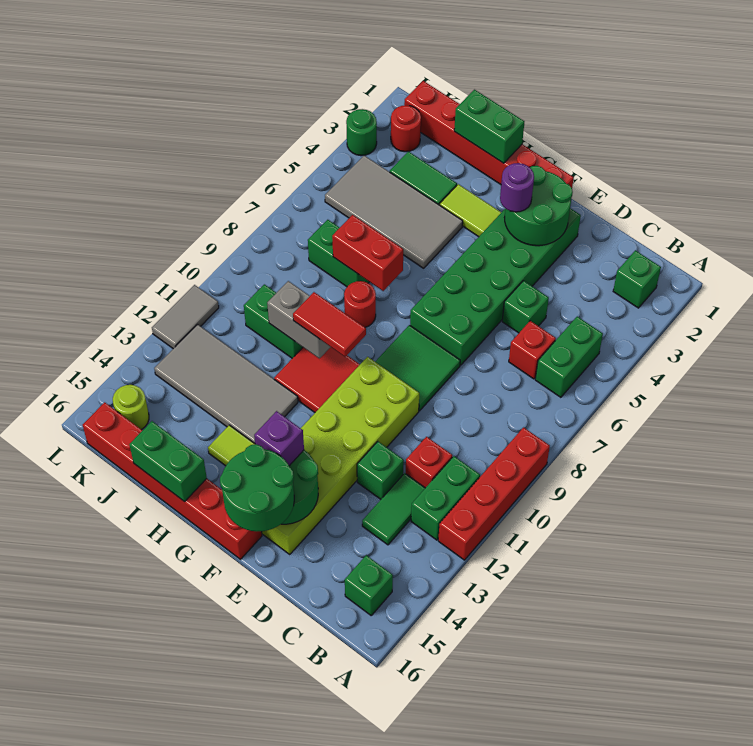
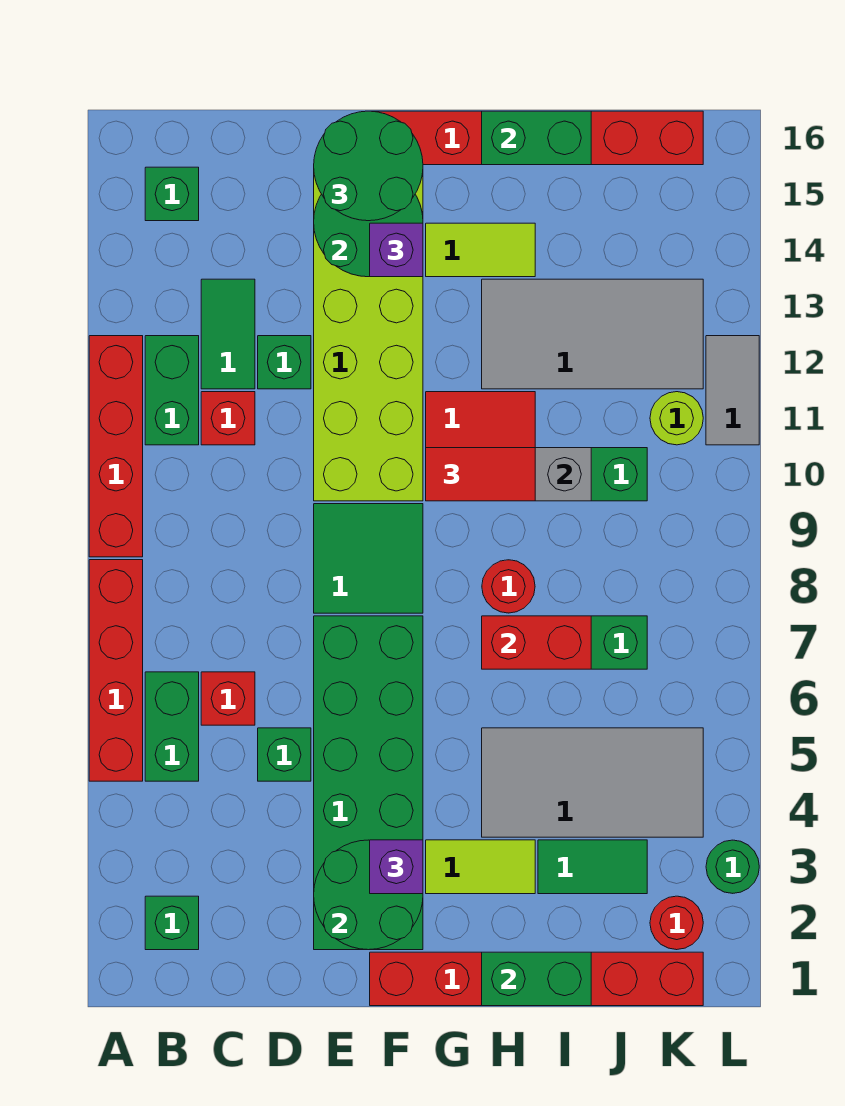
none -> red 1x4 brick [89,560,143,781]
purple 1x1 round brick [500,163,534,212] -> purple 1x1 brick [370,840,423,894]
lime 1x1 round brick [113,385,149,430] -> lime 1x1 round brick moved to [650,392,703,445]

